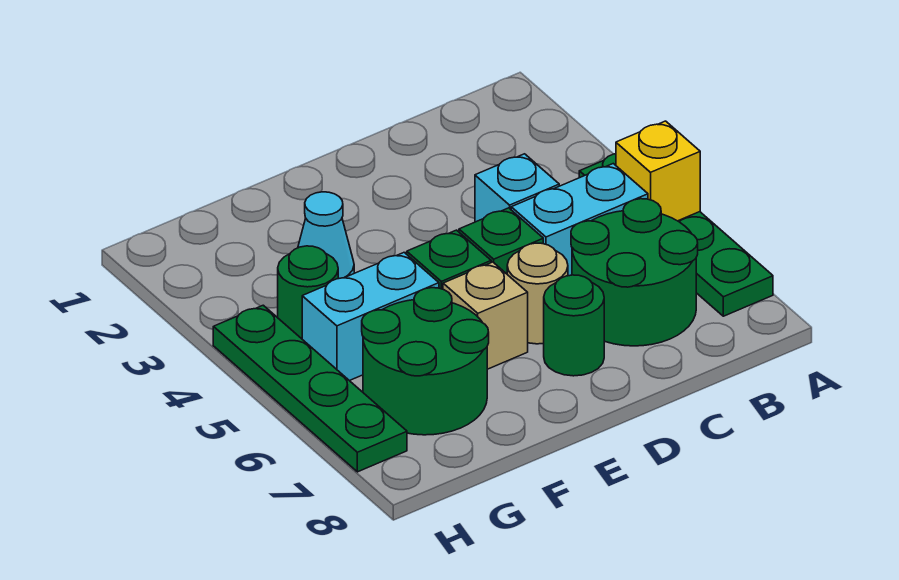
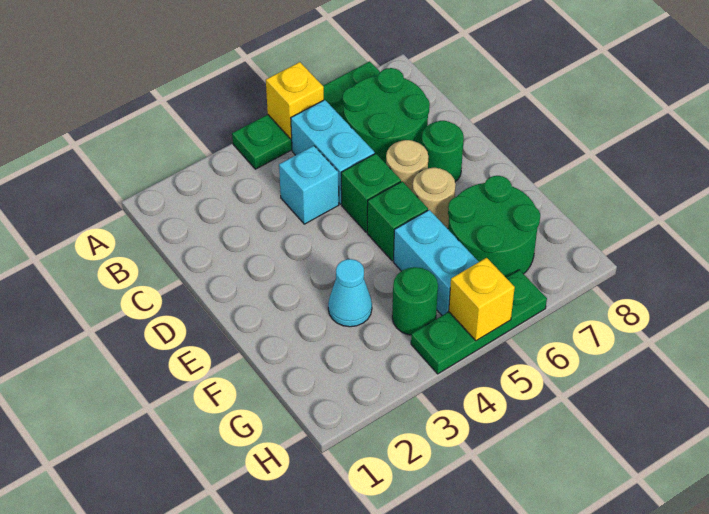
tan 1x1 brick [443,262,528,369] -> tan 1x1 round brick [412,168,456,229]
green 1x4 plate [213,305,407,472] -> green 1x3 plate [411,270,547,374]
none -> yellow 1x1 brick [449,258,515,341]

